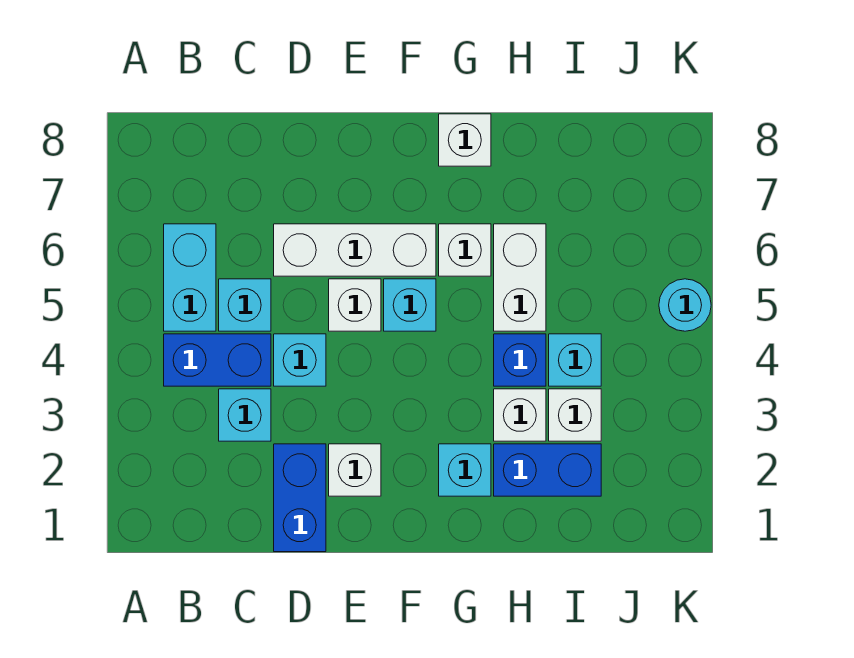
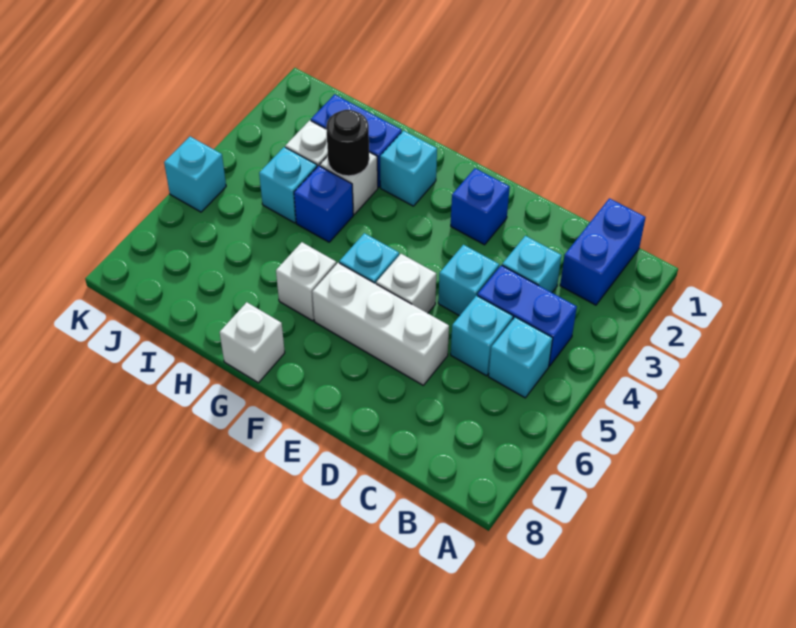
cyan 1x2 brick [164,224,216,331] -> cyan 1x1 brick [489,317,553,398]
blue 1x2 brick [274,444,326,552] -> blue 1x2 brick moved to [560,198,646,305]
white 1x1 brick [329,444,381,496] -> blue 1x1 brick [451,168,510,245]
none -> black 1x1 round brick [326,110,369,176]
white 1x2 brick [494,224,546,331] -> none
cyan 1x1 round brick [659,279,711,331] -> cyan 1x1 brick [164,137,226,212]

